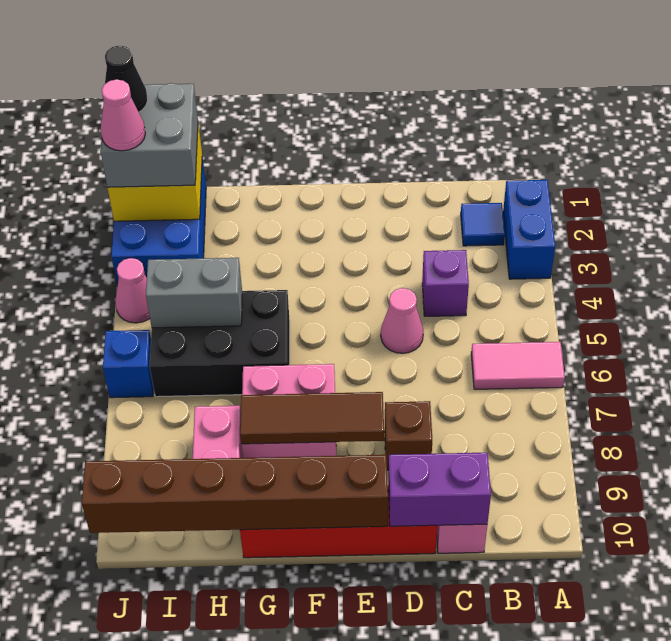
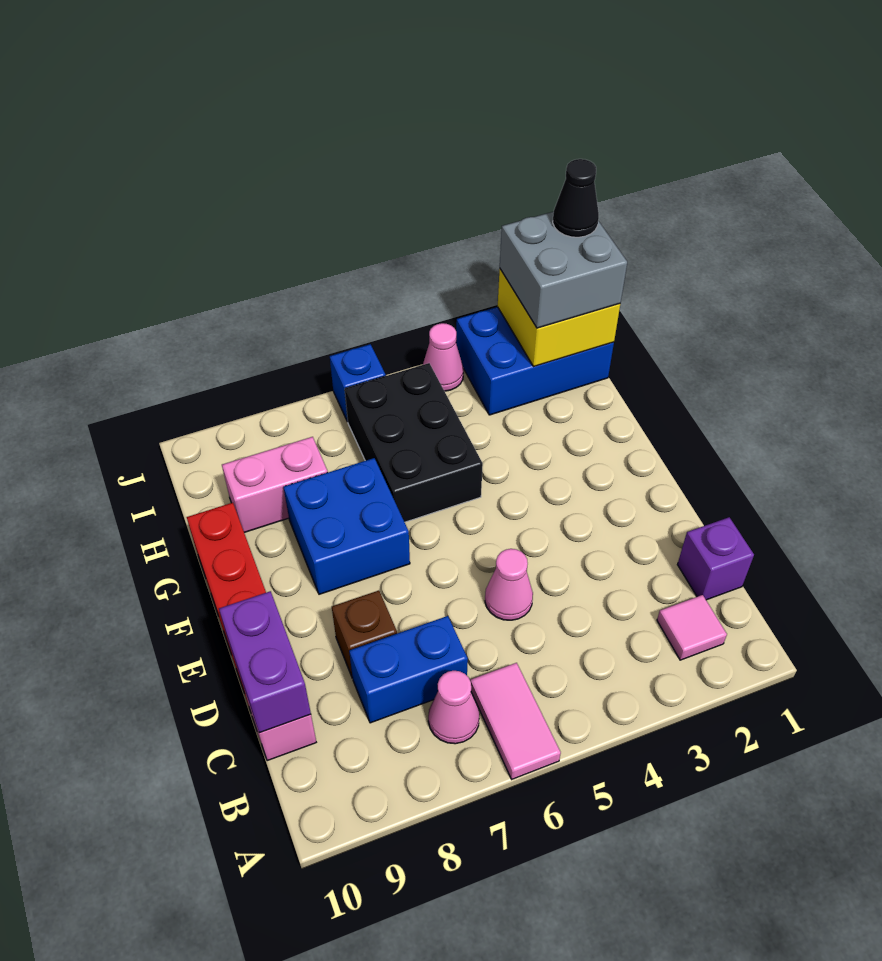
blue 1x2 brick [503,180,555,279] -> blue 1x2 brick moved to [349,616,468,723]
blue 1x1 tile [461,203,505,246] -> pink 1x1 tile [657,595,727,660]
purple 1x1 brick [422,250,469,316] -> purple 1x1 brick moved to [677,517,754,600]
brown 1x3 tile [240,392,384,444] -> none
brown 1x6 brick [82,455,388,533] -> none
pink 2x2 brick [242,364,336,458] -> blue 2x2 brick [284,458,410,594]
grey 1x2 brick [146,258,242,328] -> none
pink 1x1 cone [101,79,145,151] -> pink 1x1 cone moved to [428,671,479,744]

